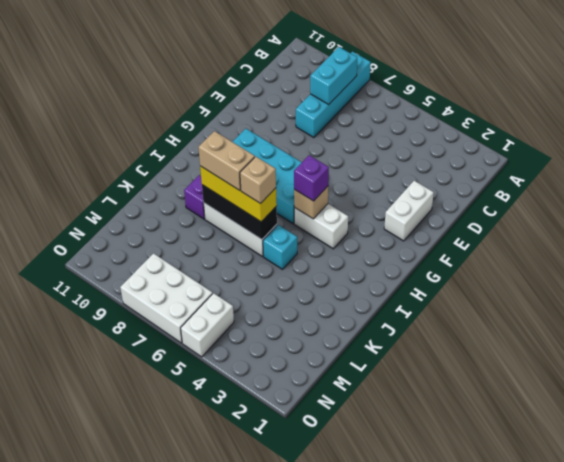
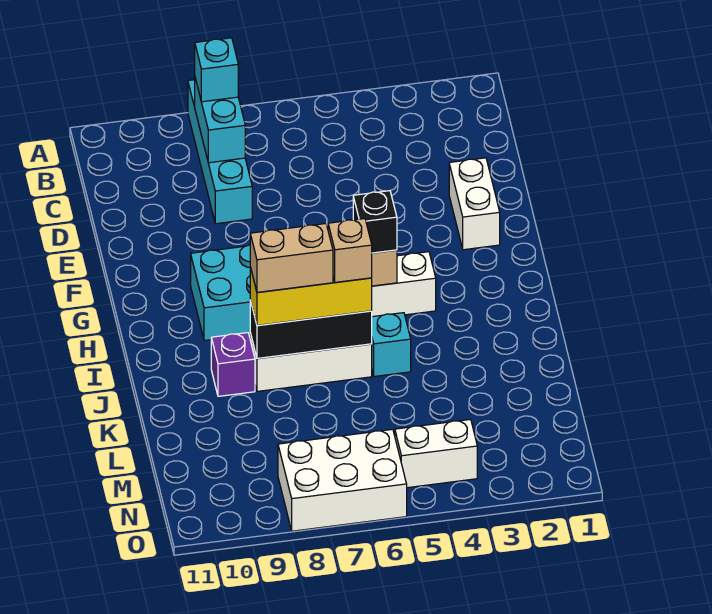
none -> cyan 1x1 brick [195,38,238,102]
purple 1x1 brick [294,155,329,201] -> black 1x1 brick [353,191,397,253]
white 1x2 brick [181,293,234,357] -> white 1x2 brick turned to [395,419,477,488]

